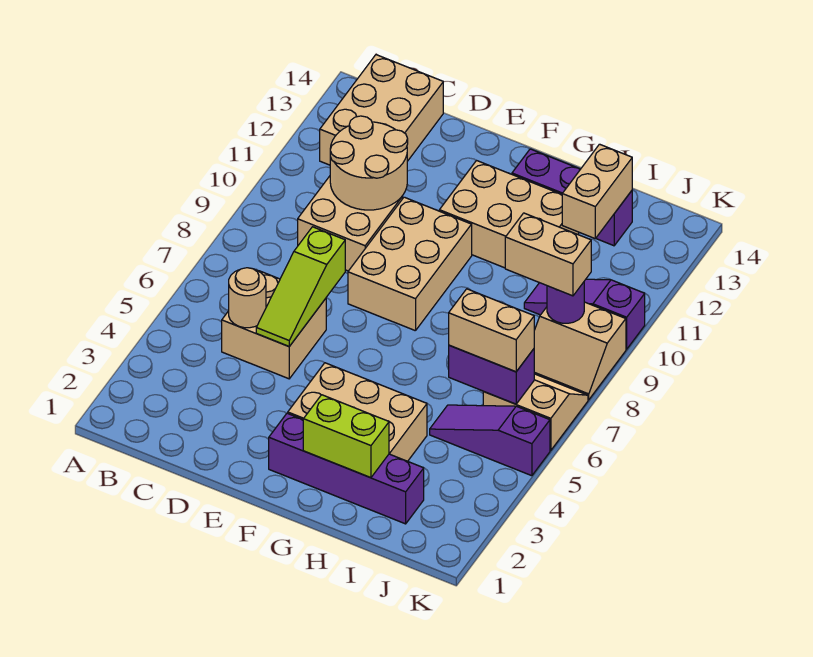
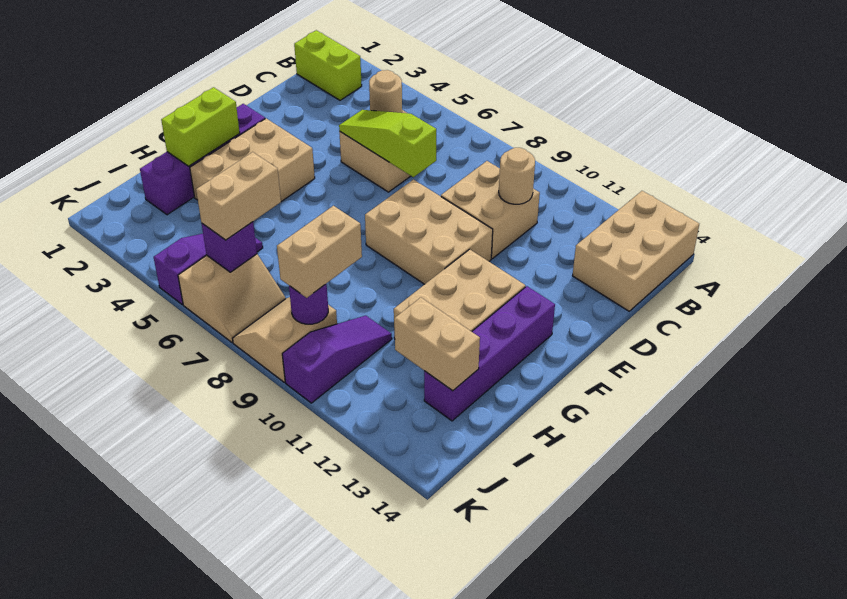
none -> lime 1x2 brick [294,30,362,100]
tan 2x3 brick [320,55,443,165] -> tan 2x3 brick turned to [573,191,699,311]
tan 2x2 round brick [330,116,408,210] -> tan 1x1 round brick [499,148,535,204]
purple 1x3 brick [512,149,632,246] -> purple 1x4 brick [424,286,555,421]
purple 1x2 brick [449,345,534,404] -> purple 1x1 brick [202,222,257,272]

